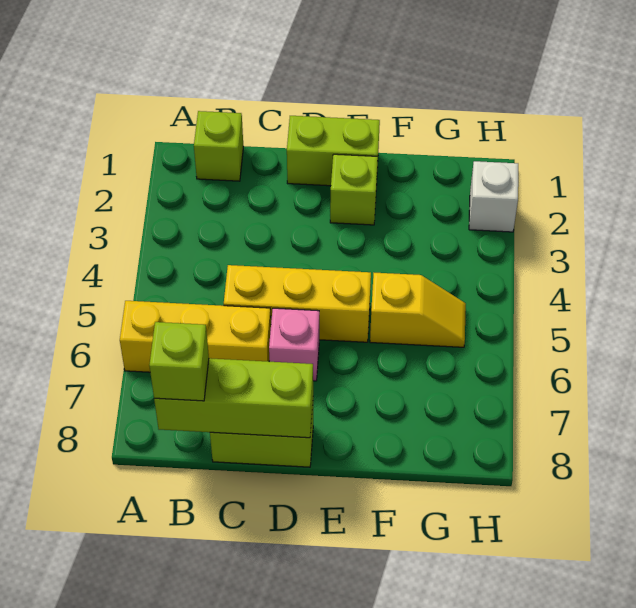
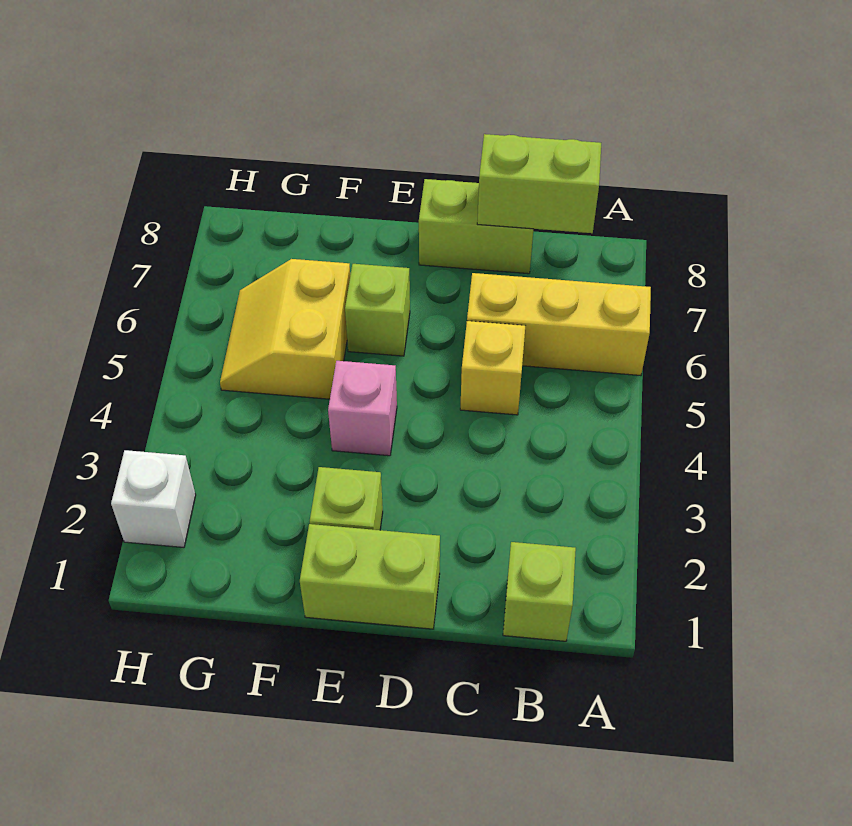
lime 1x3 brick [154,358,313,438] -> lime 1x2 brick [477,134,601,233]
lime 1x1 brick [149,322,209,401] -> lime 1x1 brick moved to [345,264,410,356]
yellow 1x3 brick [224,265,371,342] -> yellow 1x1 brick [460,321,525,415]
pink 1x1 brick [269,308,319,381] -> pink 1x1 brick moved to [328,361,397,456]
yellow 1x2 slope [370,273,466,347] -> yellow 2x2 slope [220,259,350,399]

